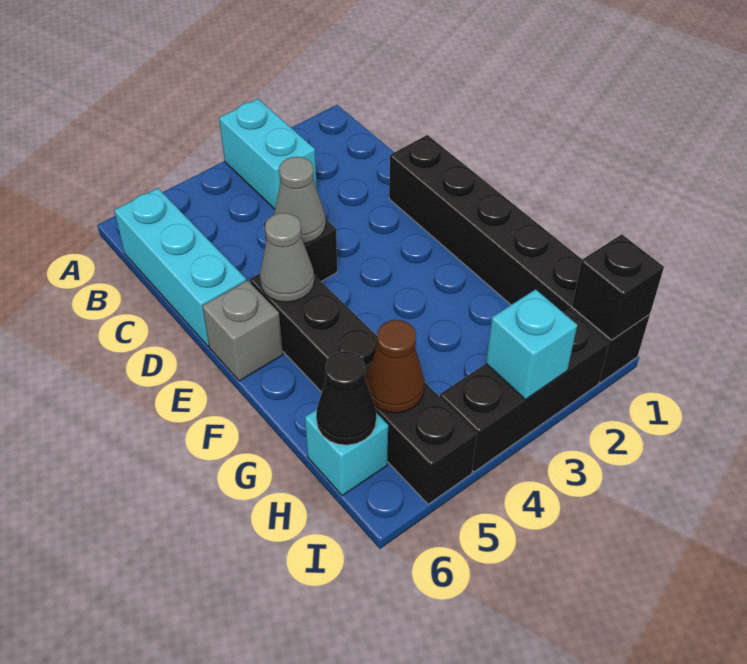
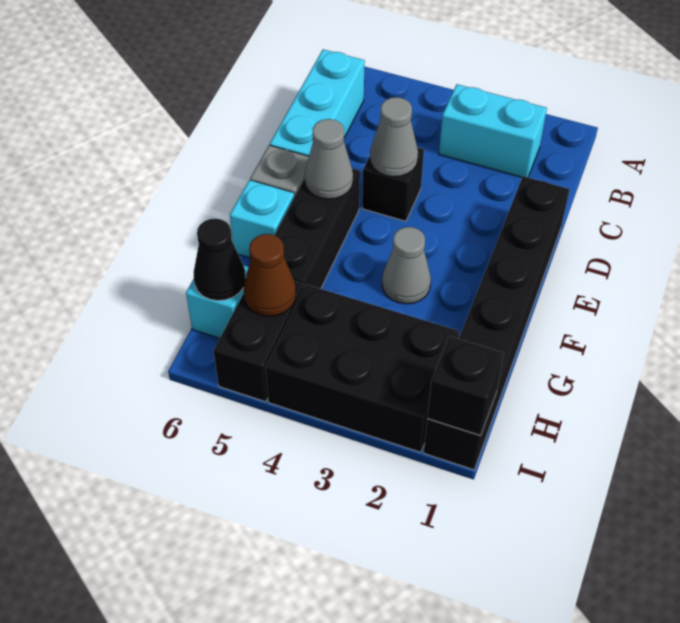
cyan 1x2 brick [219,99,317,209] -> cyan 1x2 brick turned to [439,84,547,177]
none -> grey 1x1 cone [382,227,431,304]
black 1x3 brick [440,309,609,472] -> black 2x3 brick [265,285,459,452]
cyan 1x1 brick [486,289,577,399] -> cyan 1x1 brick moved to [230,180,294,258]

